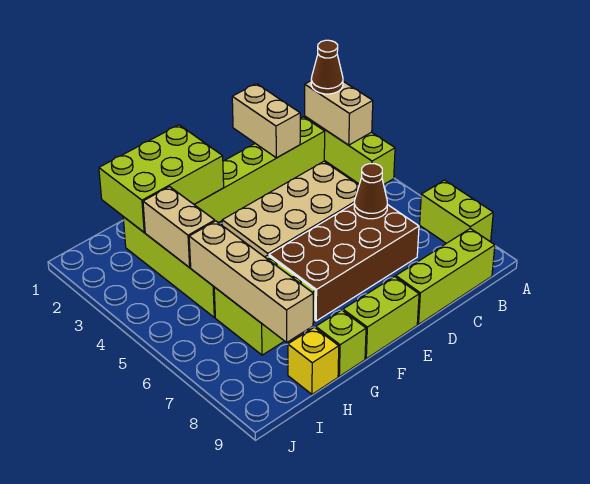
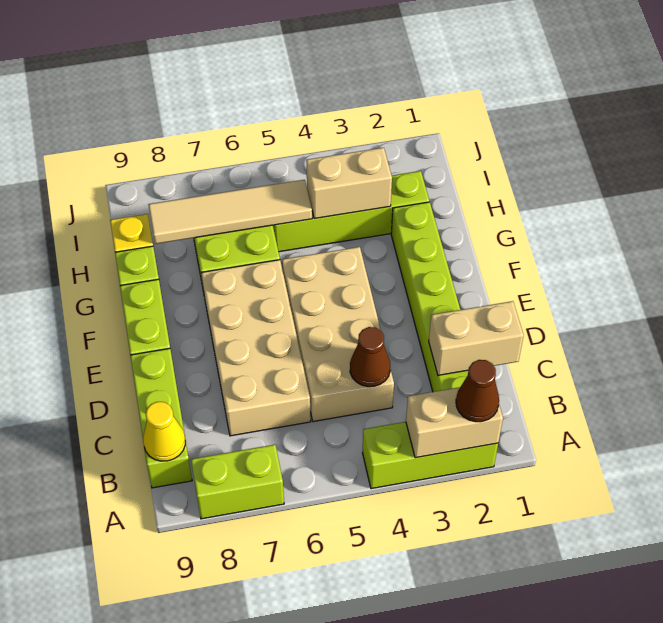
none -> yellow 1x1 cone [143,402,185,461]
brown 2x4 brick [269,204,419,321] -> tan 2x4 brick [201,260,311,436]
brown 1x1 cone [354,164,387,219] -> brown 1x1 cone moved to [350,327,390,387]
lime 2x3 brick [99,125,224,232] -> none
tan 1x4 brick [189,221,313,342] -> tan 1x4 tile [148,180,312,244]

